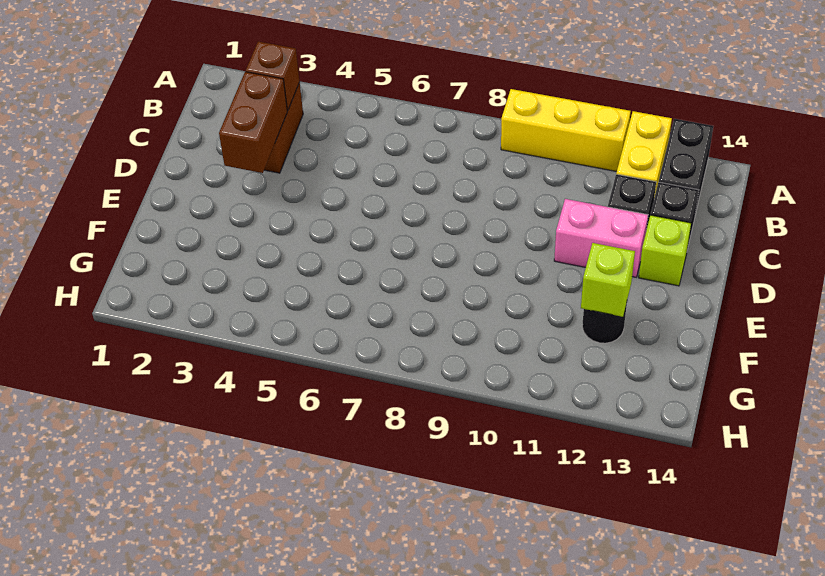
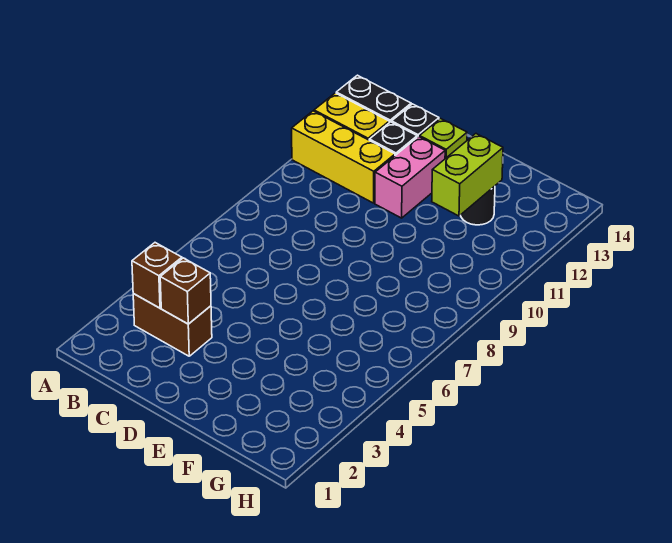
yellow 1x3 brick [501,89,631,171] -> yellow 1x3 brick turned to [292,111,395,203]
brown 1x2 brick [219,72,287,173] -> brown 1x1 brick [160,258,211,324]
lime 1x1 brick [581,243,635,317] -> lime 1x2 brick [432,134,503,216]

